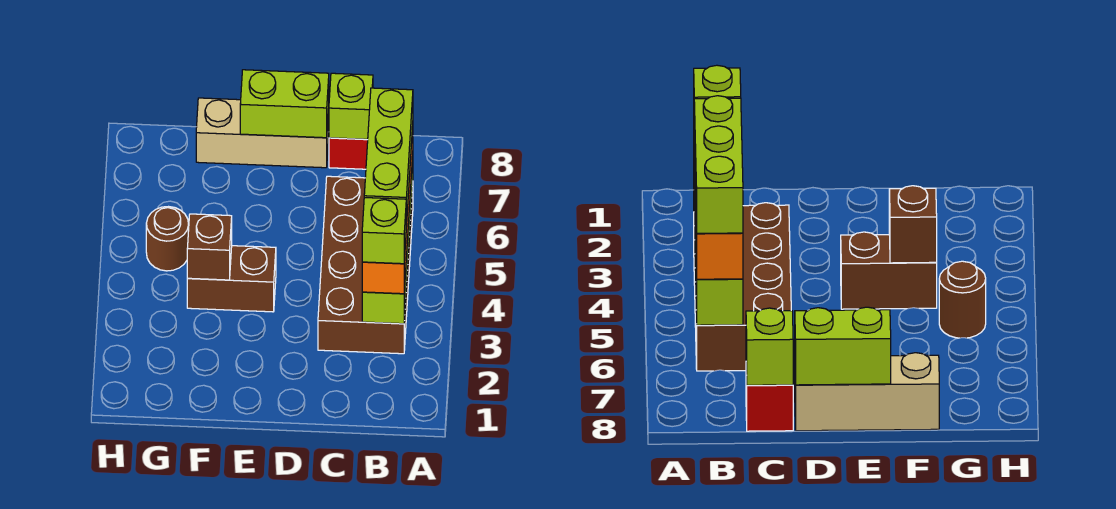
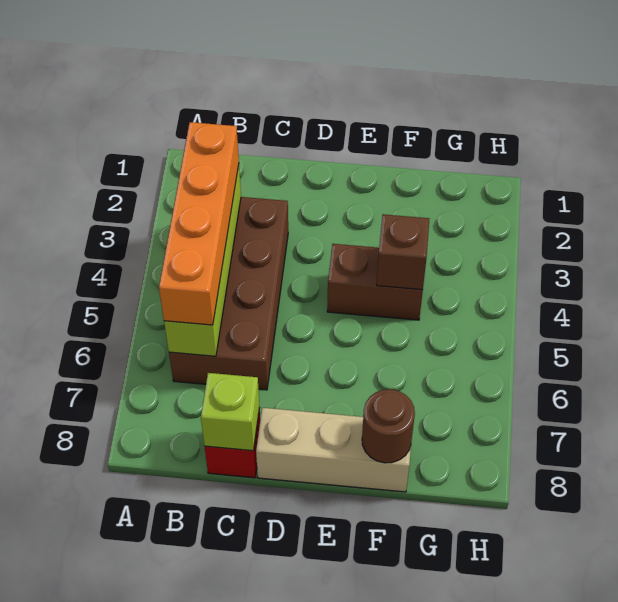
lime 1x1 brick [362,198,406,264] -> none
lime 1x3 brick [364,88,413,226] -> none
lime 1x2 brick [240,70,329,138] -> none
brown 1x1 round brick [146,207,189,271] -> brown 1x1 round brick moved to [362,389,415,463]

